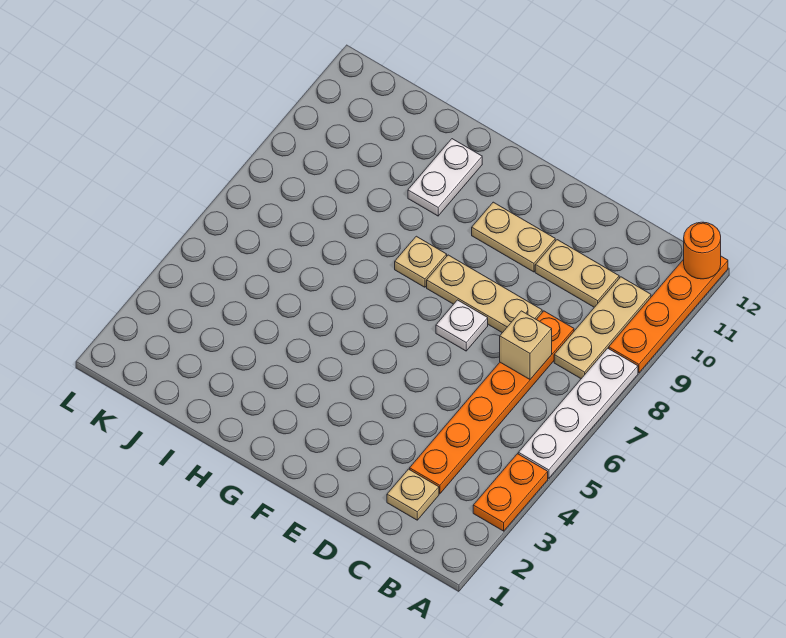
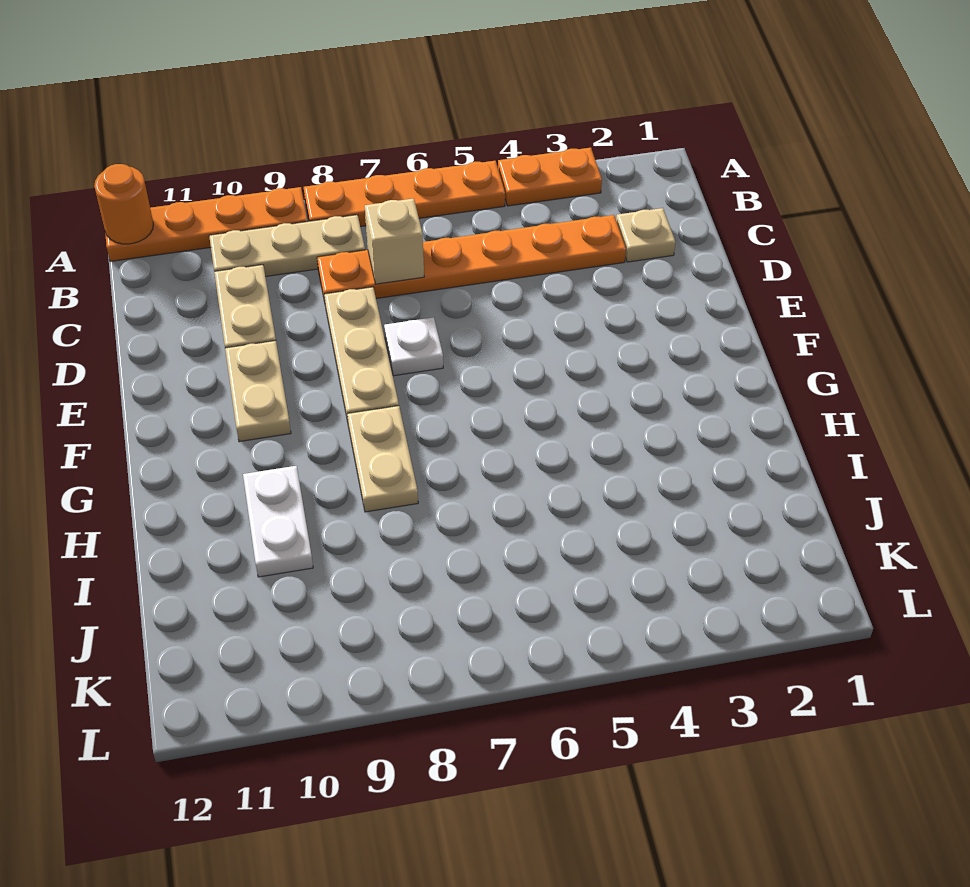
white 1x4 plate [518,348,638,478] -> orange 1x4 plate [304,161,505,227]
tan 1x1 plate [395,236,447,287] -> tan 1x2 plate [347,406,418,512]
white 1x2 plate [408,139,482,216] -> white 1x2 plate turned to [243,466,313,577]

